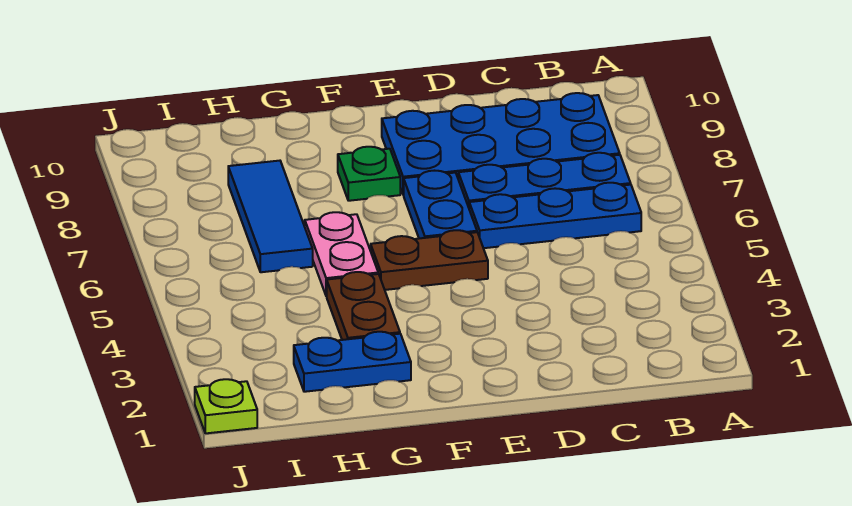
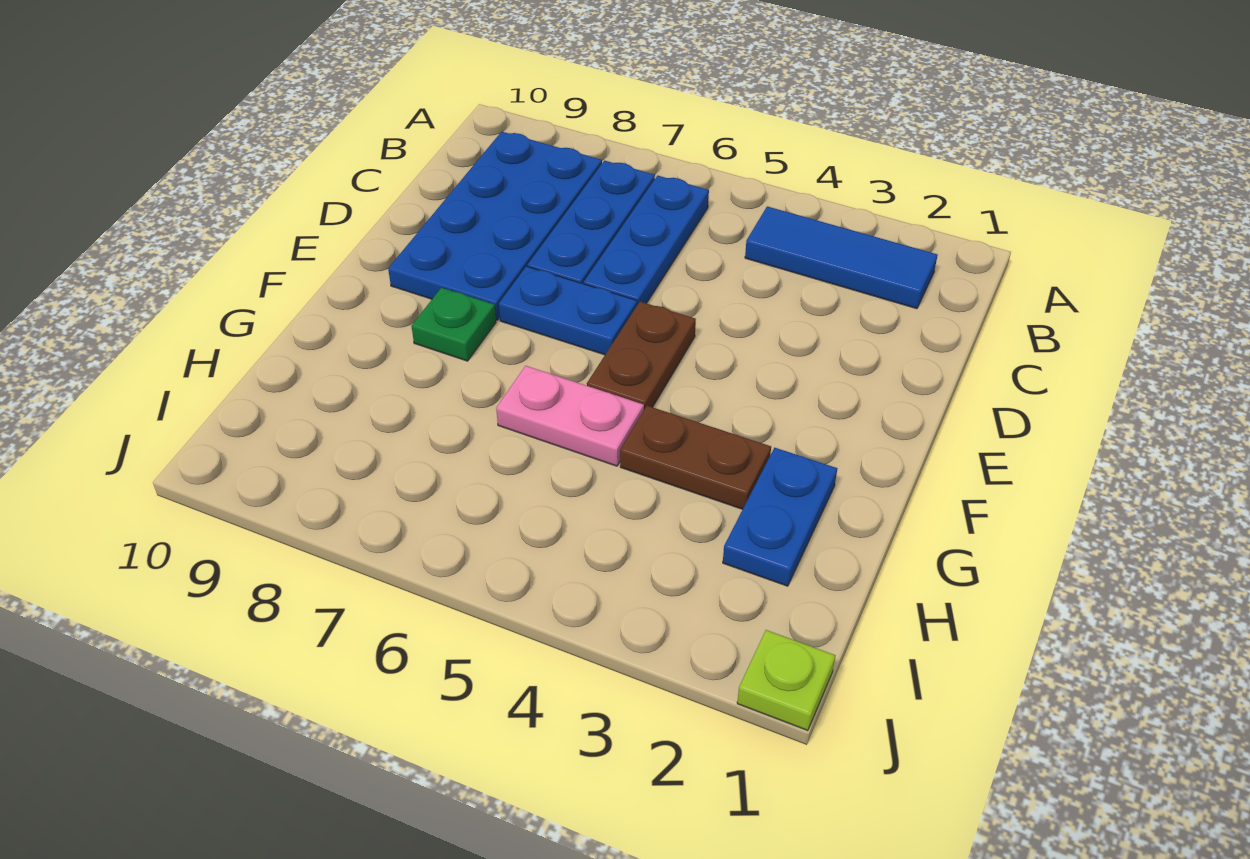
blue 1x3 tile [228,161,313,272] -> blue 1x3 tile moved to [745,206,937,309]

